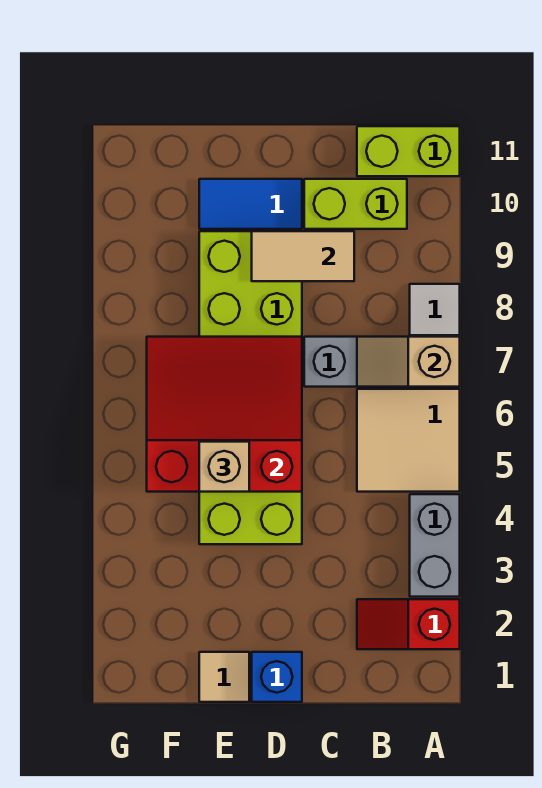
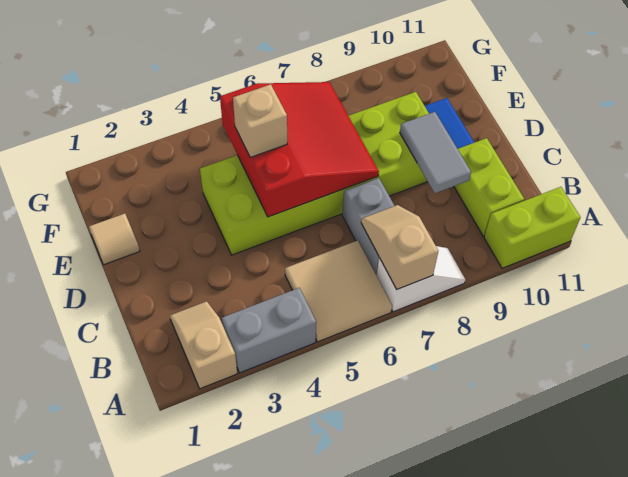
red 1x2 slope [357,599,460,649] -> tan 1x2 slope [170,301,237,389]
lime 1x2 brick [357,126,460,176] -> lime 1x2 brick turned to [484,187,580,268]
tan 1x2 tile [252,231,354,281] -> grey 1x2 tile [400,112,471,193]
blue 1x1 brick [252,652,302,702] -> none

